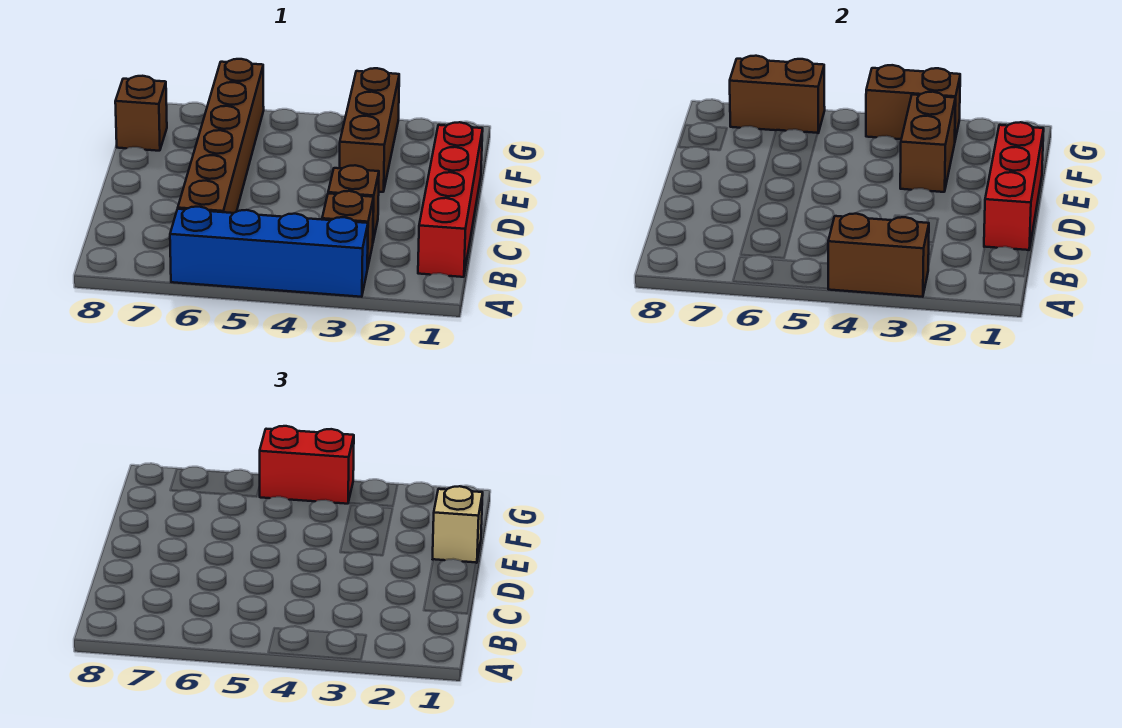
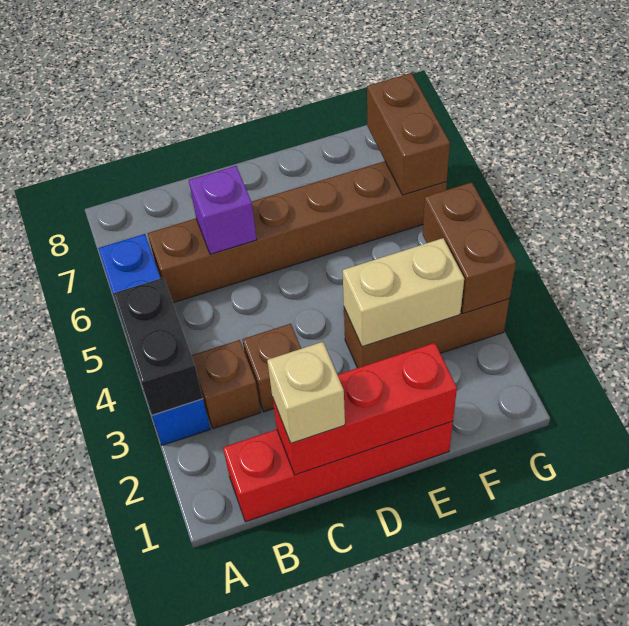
brown 1x2 brick [828,214,929,297] -> black 1x2 brick [113,278,203,415]
none -> purple 1x1 brick [189,166,257,255]
tan 1x1 brick [433,486,483,563] -> tan 1x1 brick moved to [267,342,345,443]
brown 1x2 brick [900,92,955,192] -> tan 1x2 brick [343,238,464,347]
brown 1x1 brick [115,76,167,151] -> none
red 1x2 brick [260,426,354,504] -> none

